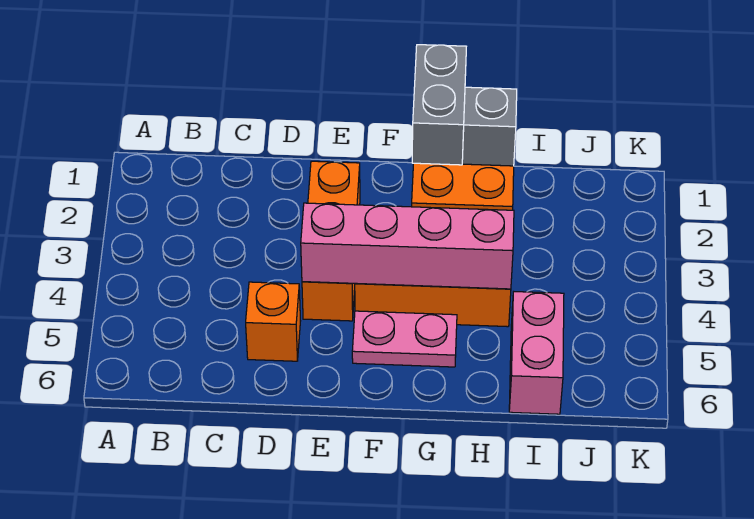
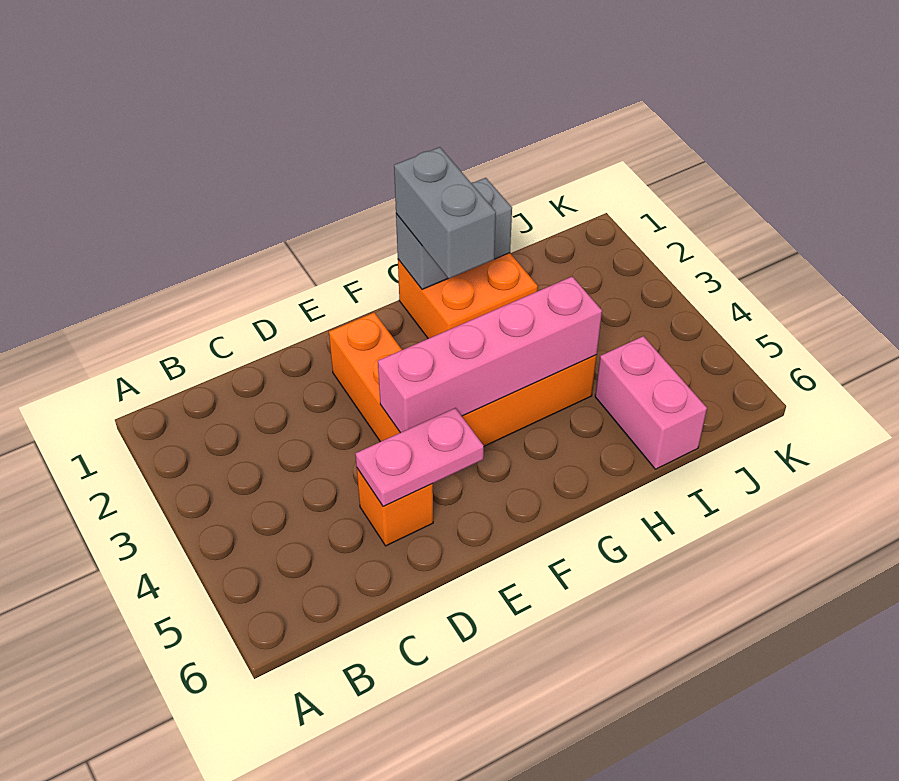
pink 1x2 plate [352,311,457,367] -> pink 1x2 plate moved to [355,408,484,506]

